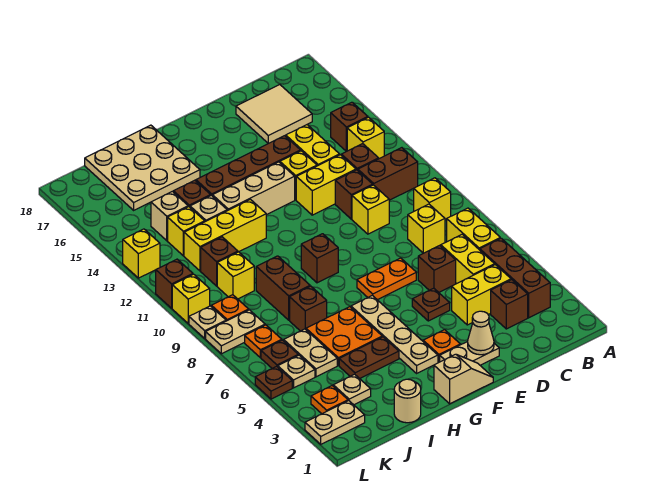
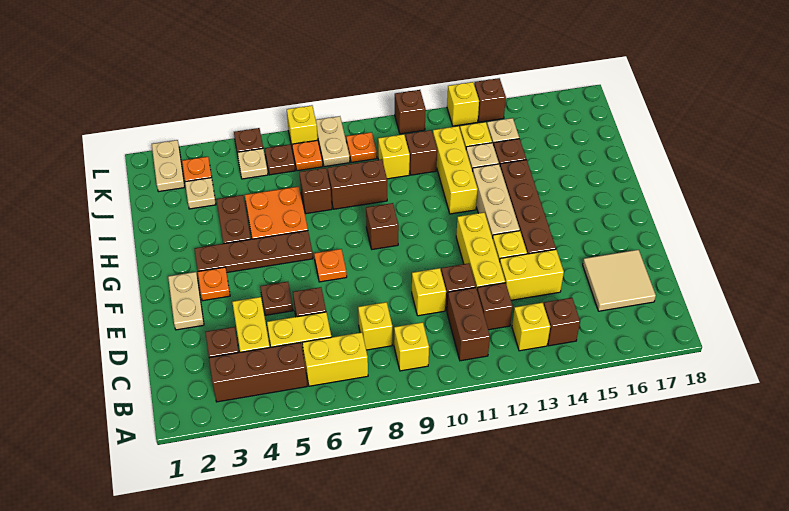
yellow 1x2 brick [296,155,356,215] -> yellow 1x3 brick [456,212,505,289]
tan 1x1 cone [468,311,494,355] -> none
orange 1x2 plate [357,258,416,300] -> orange 1x1 plate [314,249,347,282]
tan 1x2 slope [434,354,493,404] -> none
tan 1x4 plate [351,295,438,373] -> brown 1x4 plate [195,231,313,273]
tan 3x3 plate [85,125,200,210] -> none
tan 1x1 round brick [394,379,421,423] -> none
tan 1x2 plate [284,329,337,377] -> none
tan 1x1 plate [189,306,226,338] -> none
yellow 1x1 brick [172,274,210,323] -> yellow 1x1 brick moved to [287,105,318,145]
none -> brown 1x1 brick [474,78,506,122]

